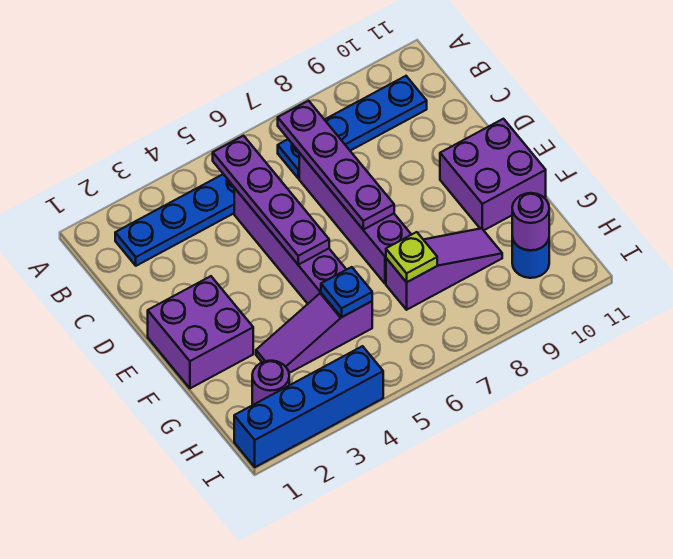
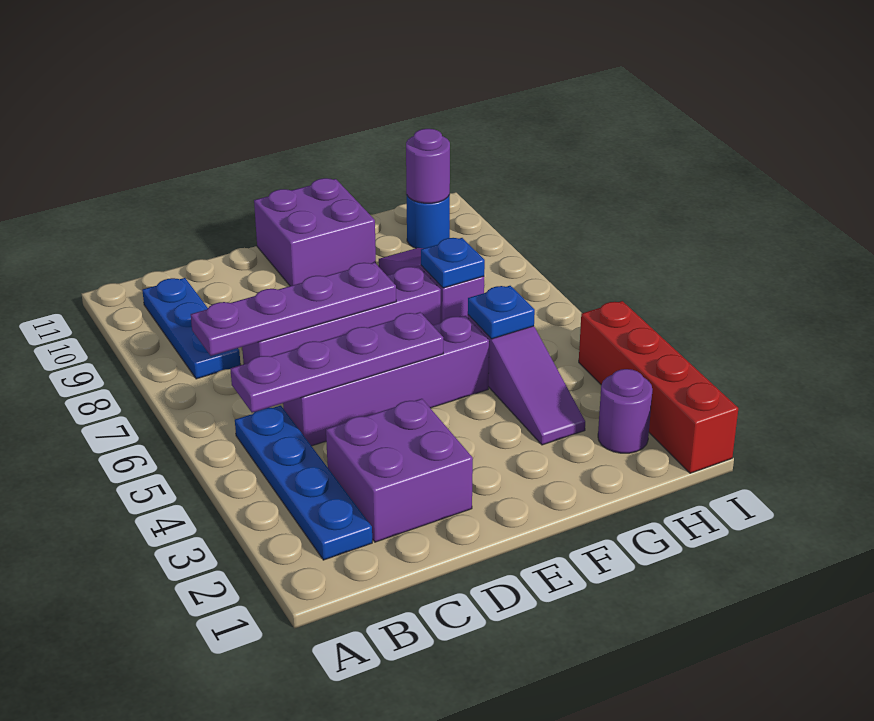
blue 1x4 plate [278,76,427,178] -> blue 1x3 plate [142,278,241,379]
purple 2x2 brick [148,276,253,388] -> purple 2x2 brick moved to [326,399,473,542]
lime 1x1 plate [386,232,437,282] -> blue 1x1 plate [421,238,485,288]
blue 1x4 brick [234,346,383,467] -> red 1x4 brick [579,301,738,473]

